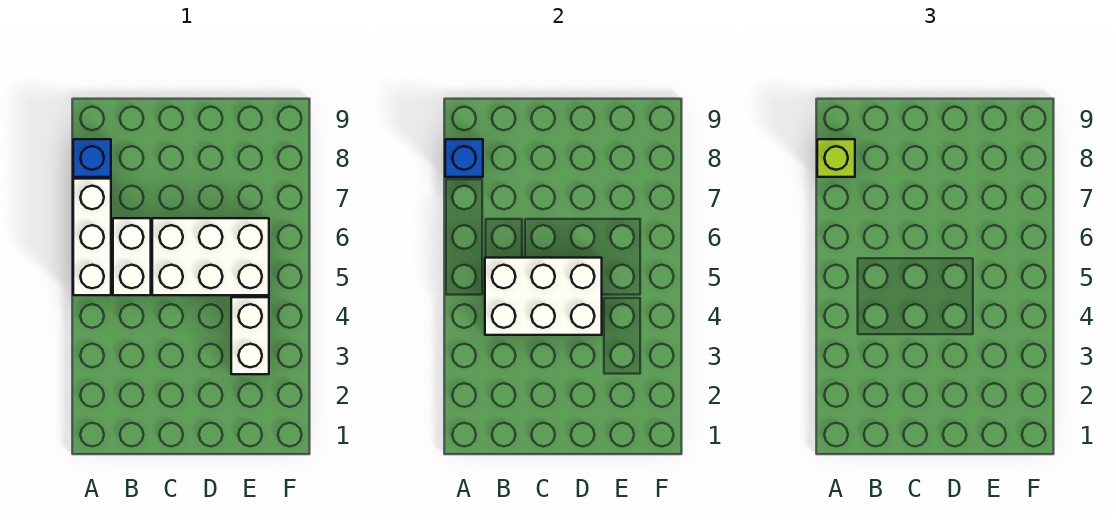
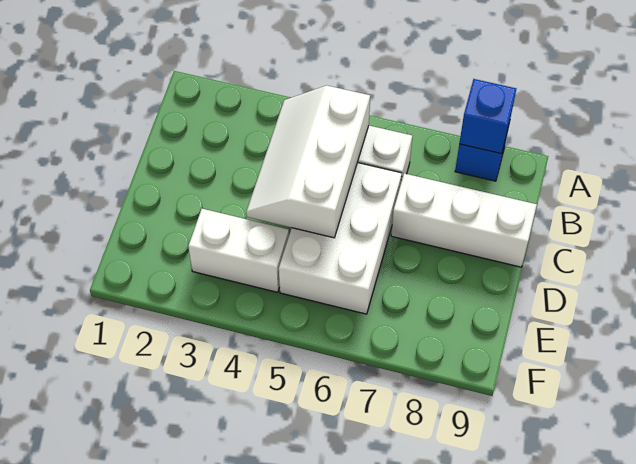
white 1x3 brick [73,179,111,295] -> white 1x3 brick moved to [391,173,537,267]
lime 1x1 brick [817,139,855,177] -> none
white 2x3 brick [485,258,602,335] -> white 2x3 slope [246,86,370,238]

